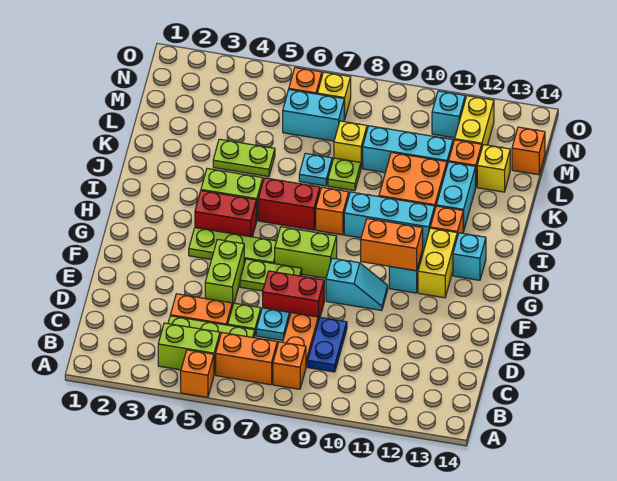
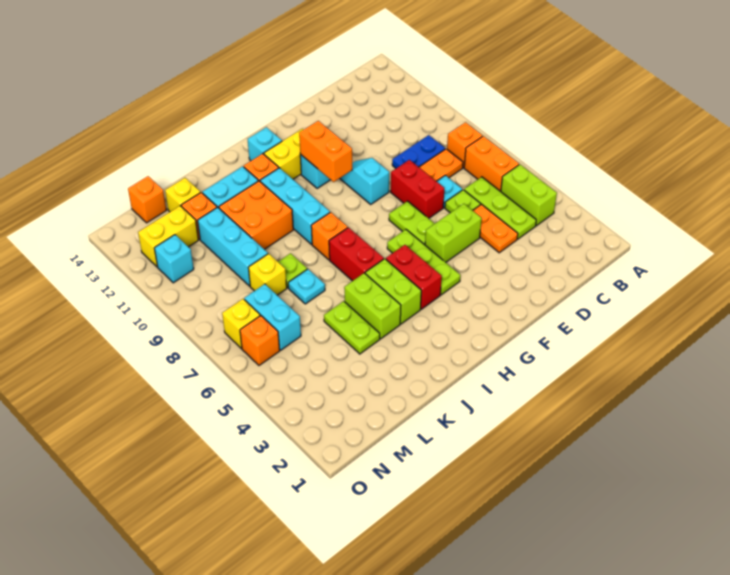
orange 1x1 brick [181,350,214,397] -> none
lime 1x2 brick [275,227,337,278] -> lime 1x2 brick moved to [344,273,401,339]

